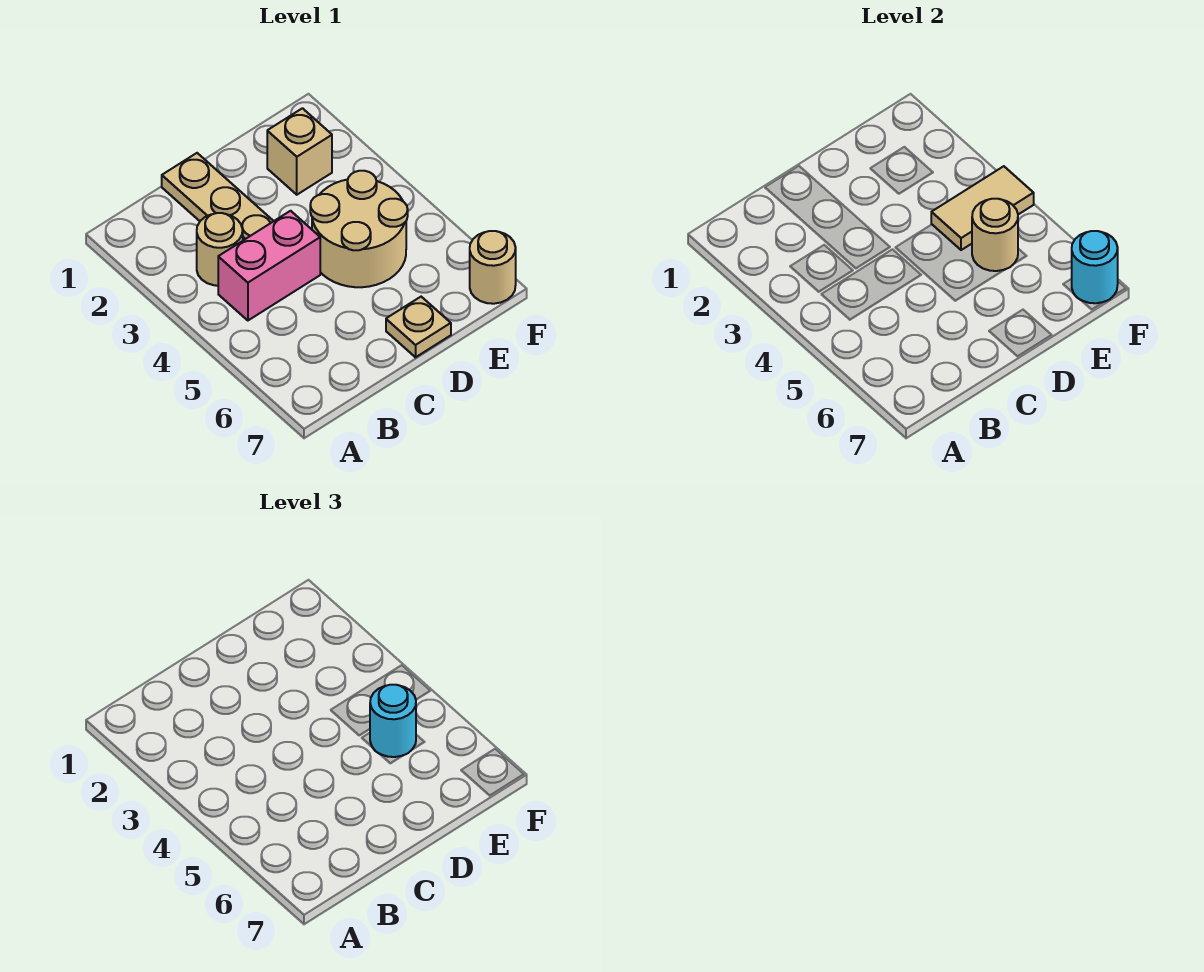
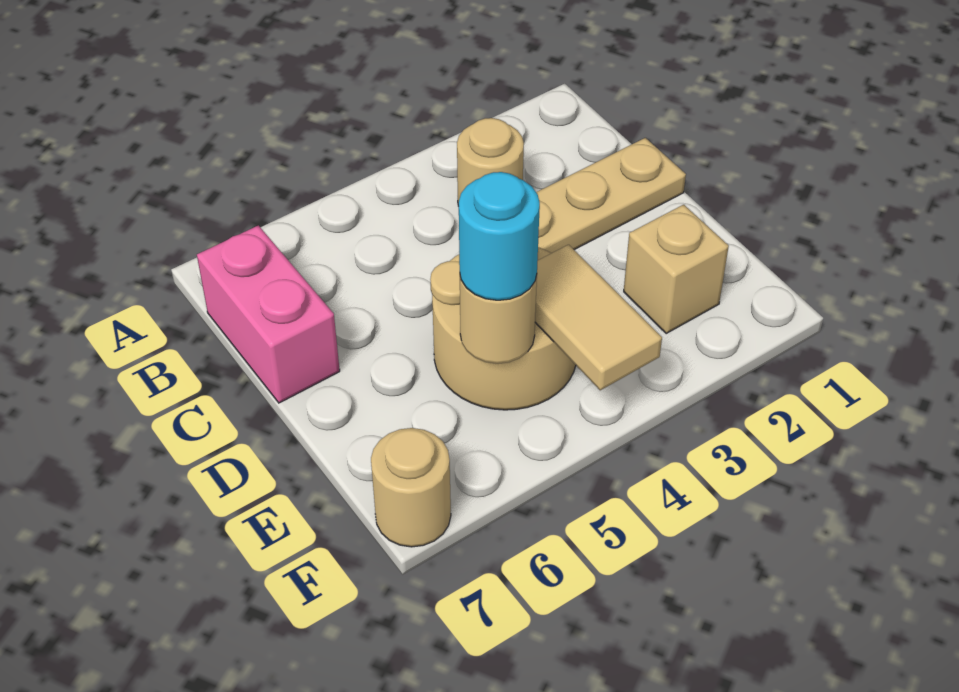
pink 1x2 brick [218,211,320,320] -> pink 1x2 brick moved to [197,225,340,403]
tan 1x1 plate [386,297,451,357] -> none
cyan 1x1 round brick [1072,231,1118,303] -> none

